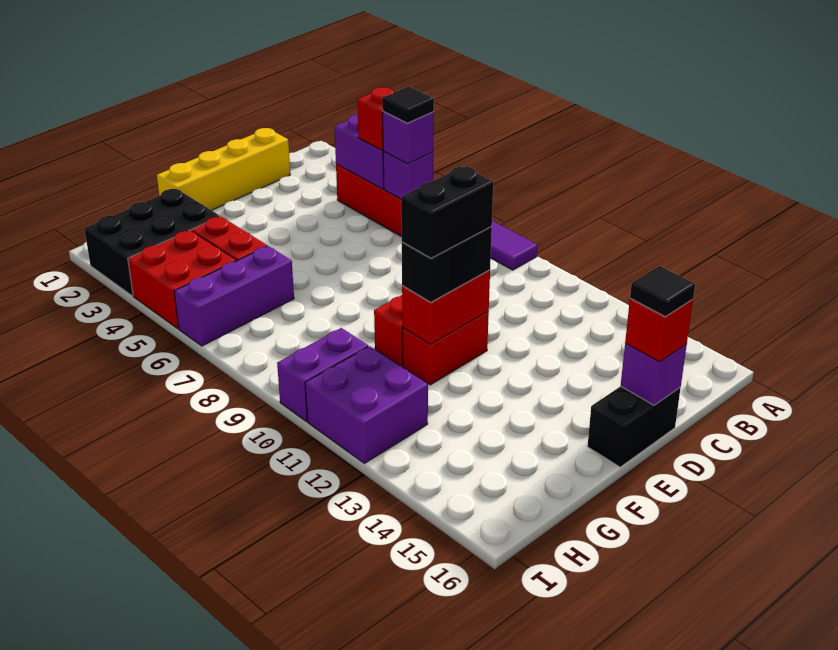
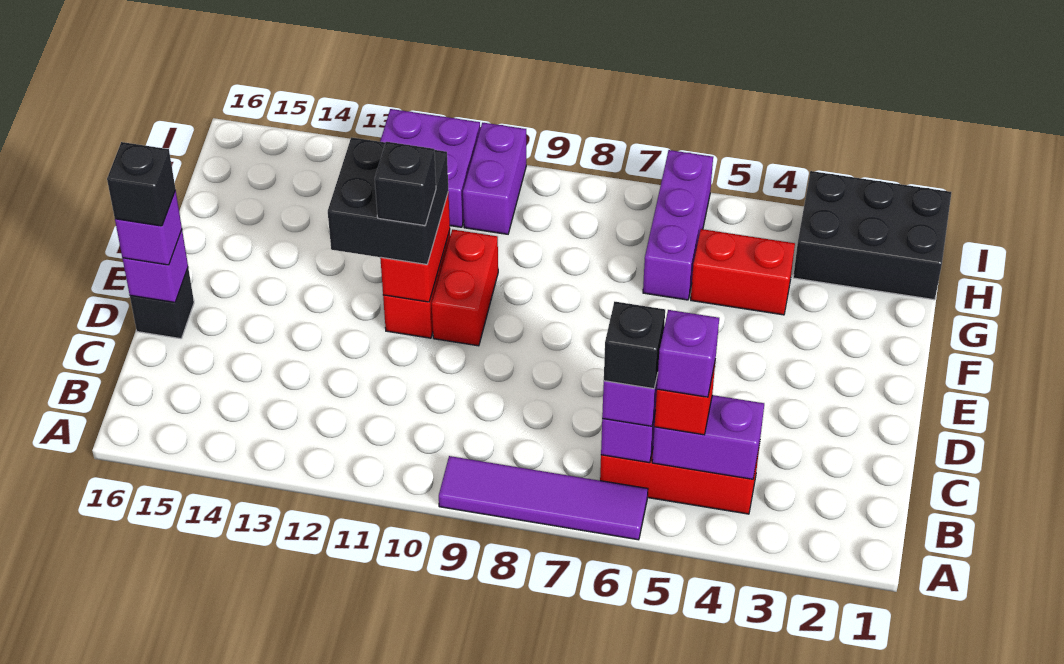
none -> purple 1x1 brick [657,310,719,397]
black 1x1 tile [382,86,434,123] -> black 1x1 brick [604,302,665,389]
yellow 1x4 brick [157,128,290,210] -> none
black 1x2 brick [587,386,681,467] -> black 1x1 brick [130,268,194,339]
red 1x1 brick [625,298,693,362] -> purple 1x1 brick [115,190,182,265]
black 1x1 tile [630,266,695,317] -> black 1x1 brick [107,142,175,226]
black 1x2 brick [402,227,492,302] -> black 2x2 brick [328,137,448,265]
black 1x2 brick [401,167,493,258] -> black 1x1 brick [375,142,436,226]
black 2x3 brick [84,189,220,296] -> black 2x3 brick turned to [793,171,951,300]
red 2x2 brick [128,230,236,329] -> none

